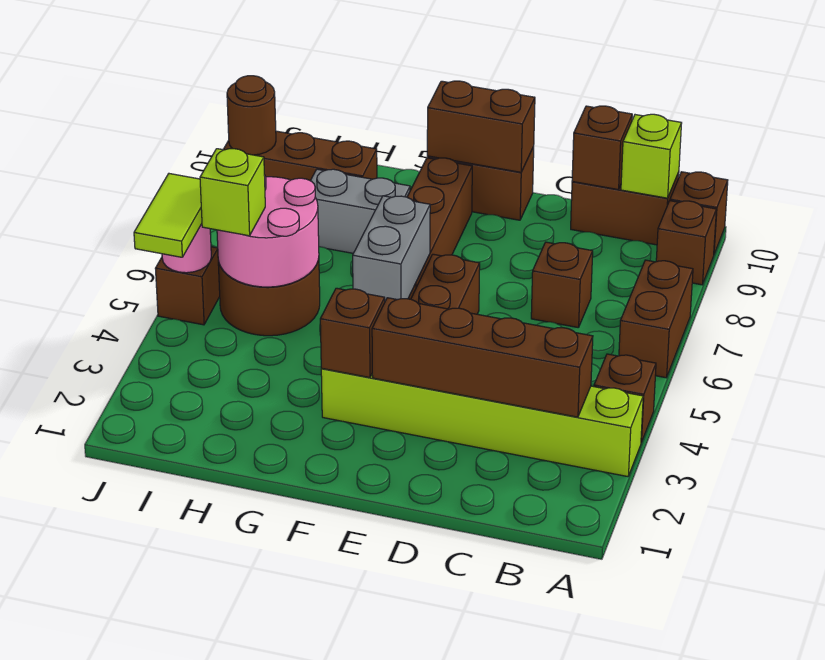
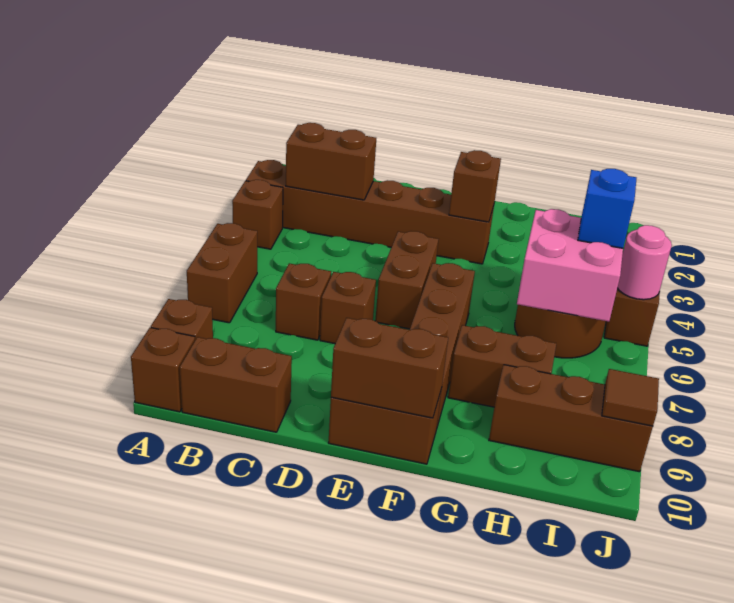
lime 1x6 brick [321,369,643,477] -> brown 1x6 brick [246,160,494,264]
brown 1x4 brick [372,298,593,417] -> brown 1x2 brick [286,123,376,200]
lime 1x1 brick [621,114,682,198] -> none
brown 1x1 brick [572,106,632,189] -> brown 1x1 brick moved to [320,272,376,344]
grey 1x2 brick [353,196,430,301] -> none
grey 1x2 brick [310,169,410,253] -> brown 1x2 brick [448,325,556,407]
pink 2x2 round brick [217,175,319,287] -> pink 2x2 brick [517,209,623,322]
lime 1x1 brick [200,149,265,236] -> blue 1x1 brick [578,169,637,248]
lime 1x2 tile [134,174,202,257] -> none
brown 1x1 round brick [227,76,276,155] -> brown 1x1 tile [602,369,659,426]

